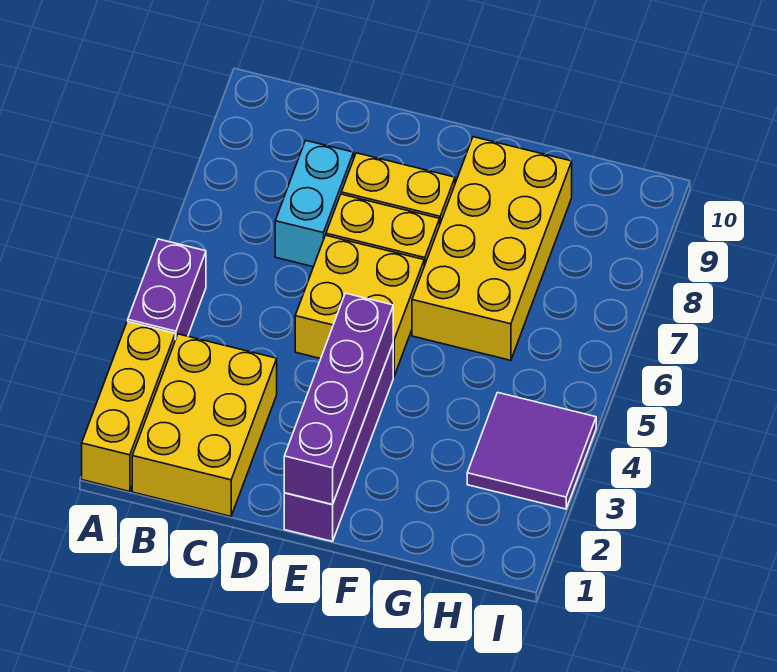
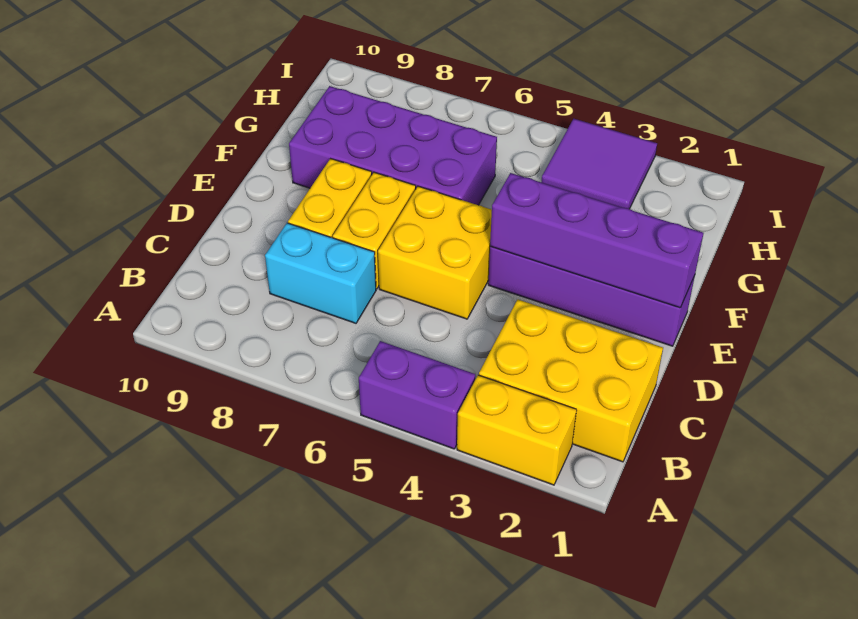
yellow 1x3 brick [82,321,175,491] -> yellow 1x2 brick [457,375,577,485]
yellow 2x4 brick [412,137,572,360] -> purple 2x4 brick [289,86,497,205]

